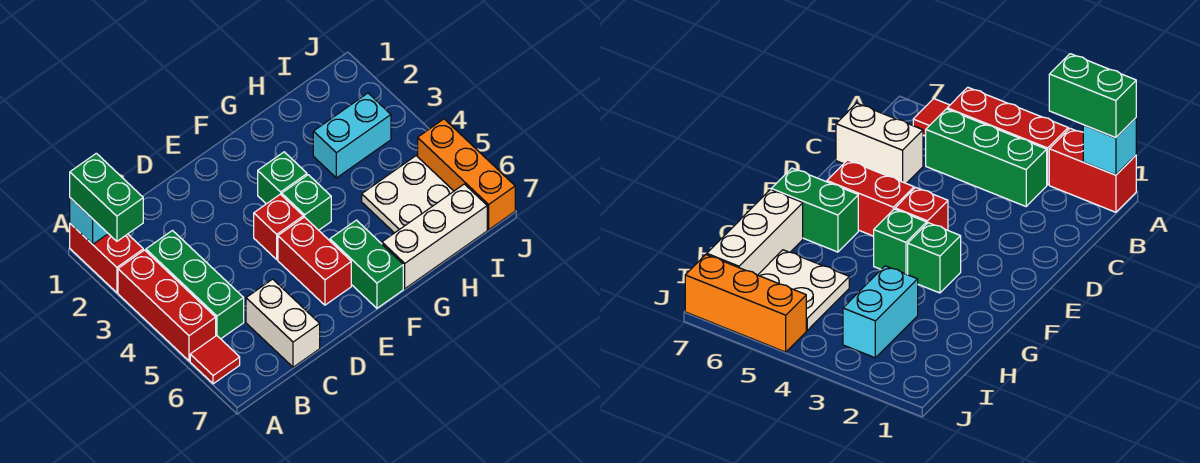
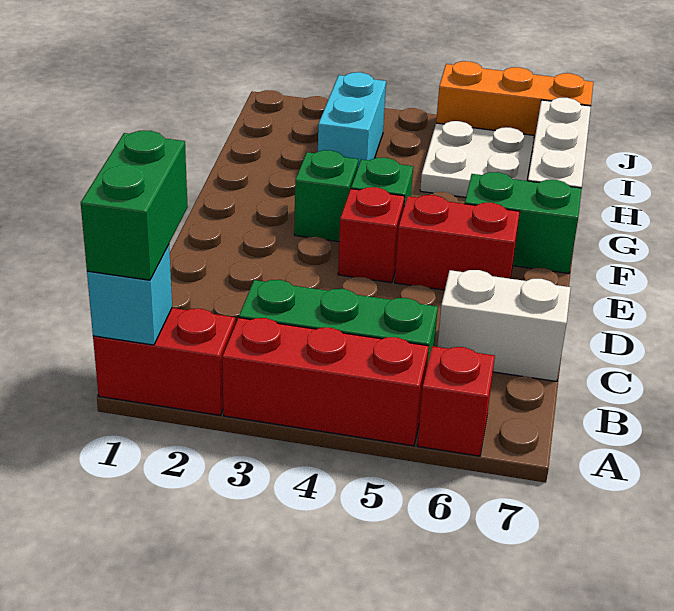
green 1x2 brick [70,153,143,241] -> green 1x2 brick turned to [81,131,188,280]
red 1x1 tile [190,336,240,384] -> red 1x1 brick [417,346,495,456]

